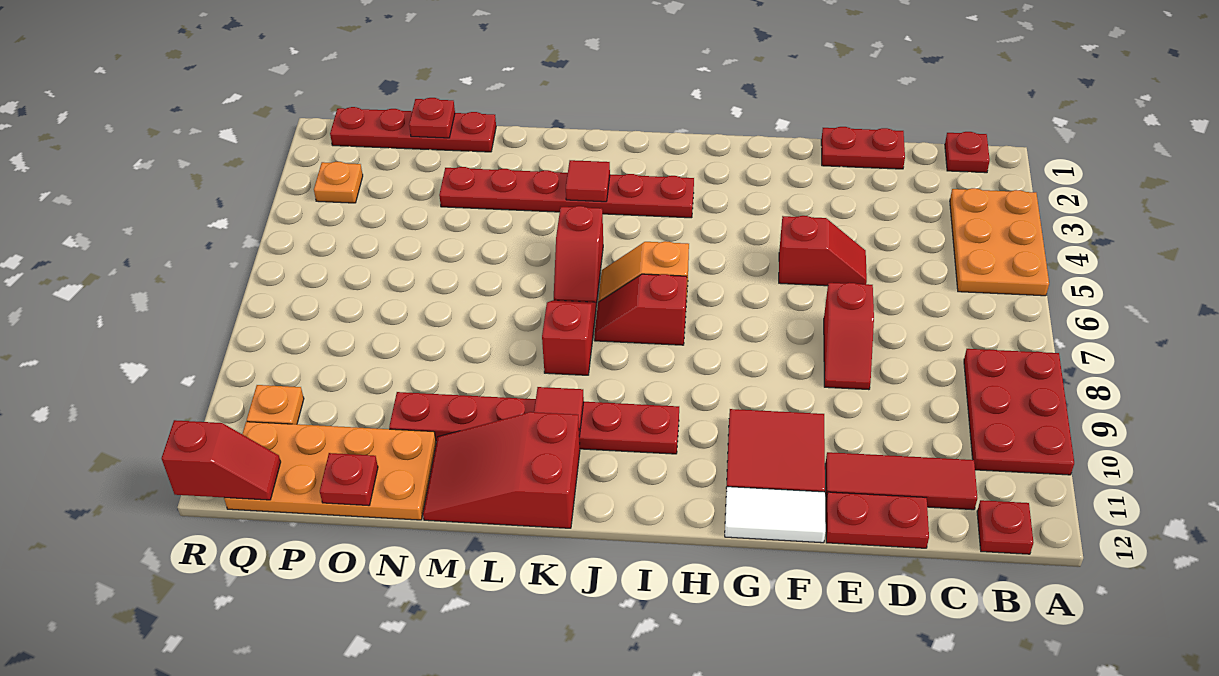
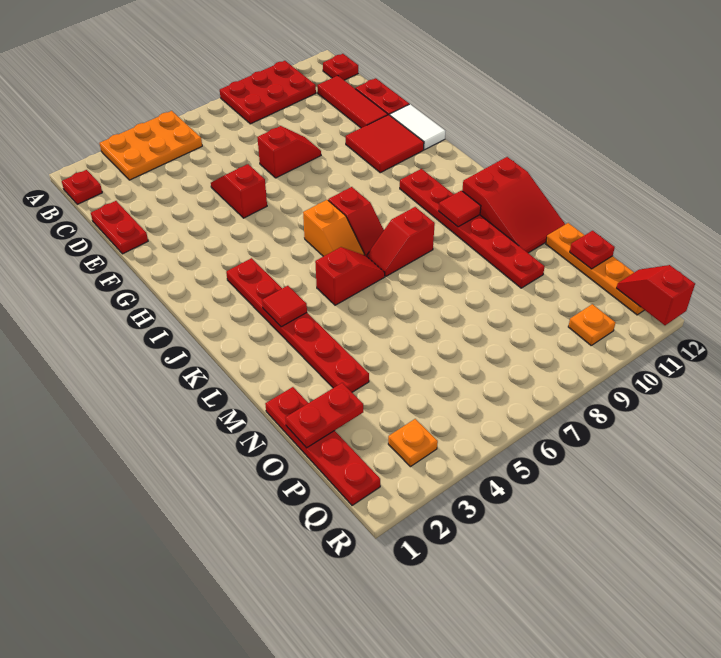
orange 2x4 plate [224,422,436,520] -> orange 1x4 plate [546,223,644,315]
red 1x1 plate [409,98,455,138] -> red 1x2 plate [285,383,363,448]

